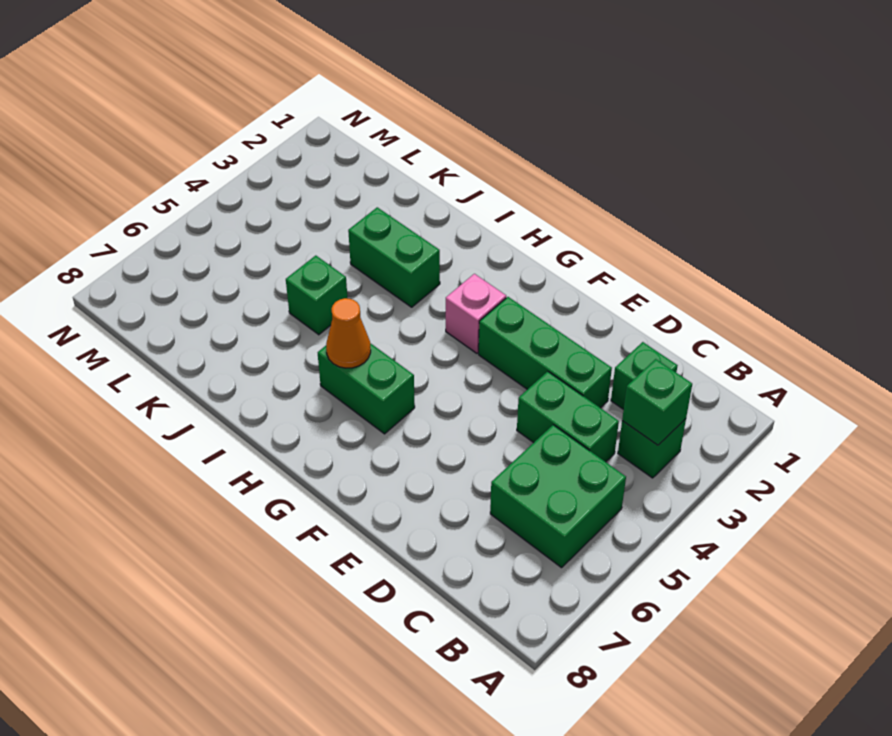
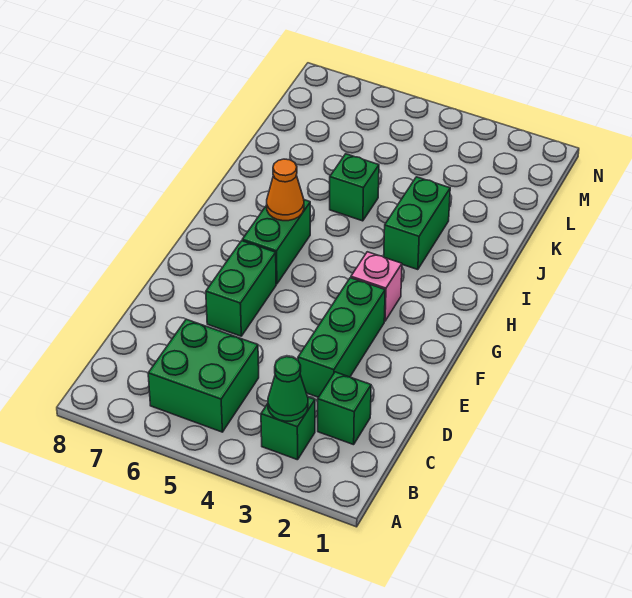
green 1x1 brick [622,359,692,445] -> green 1x1 cone [268,357,308,421]
green 1x2 brick [517,371,619,462] -> green 1x2 brick moved to [206,241,276,336]

